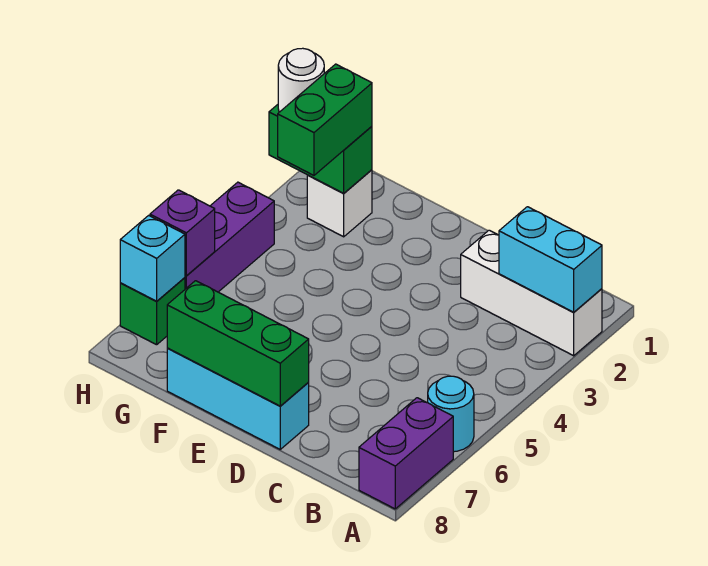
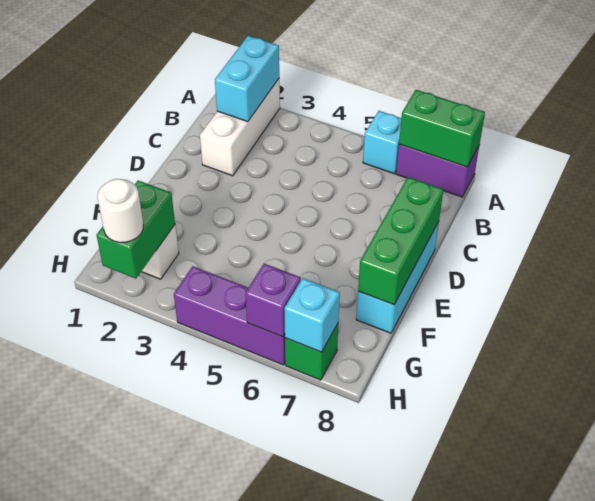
cyan 1x1 round brick [428,376,474,452] -> cyan 1x1 brick [363,111,401,174]
green 1x2 brick [278,64,372,175] -> green 1x2 brick moved to [399,90,485,167]

